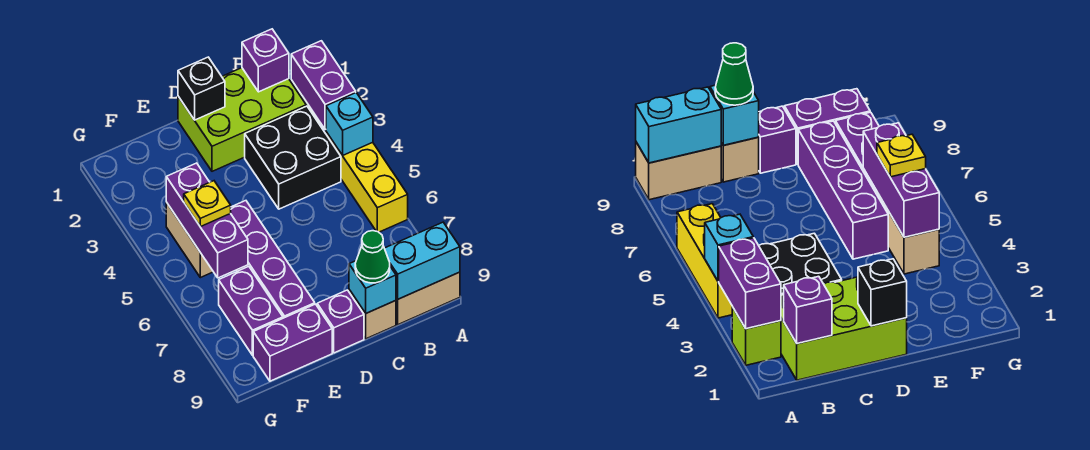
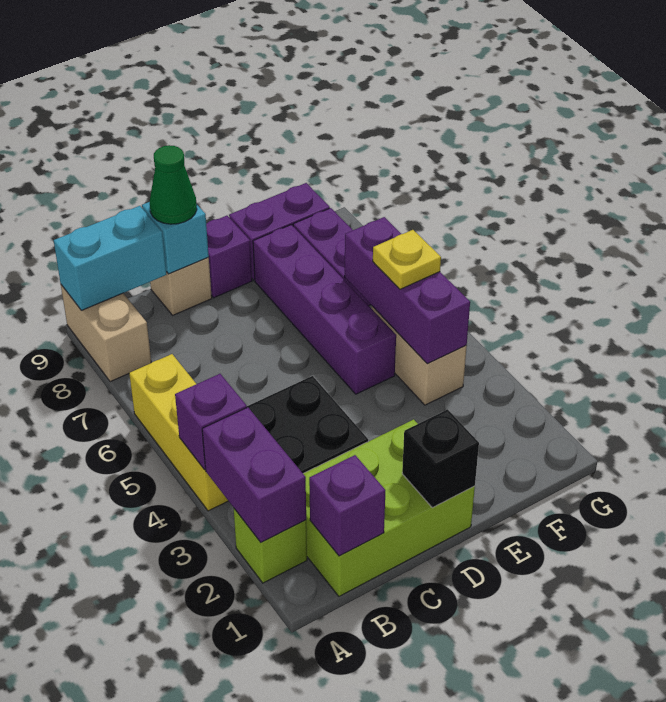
cyan 1x1 brick [326,93,373,155] -> purple 1x1 brick [175,374,247,470]
tan 1x2 brick [396,272,460,325] -> tan 1x2 brick turned to [61,285,151,382]

